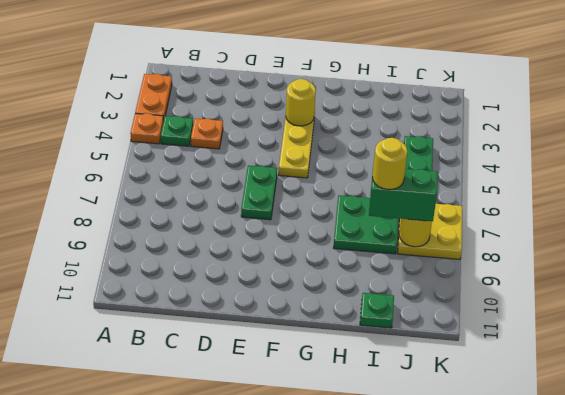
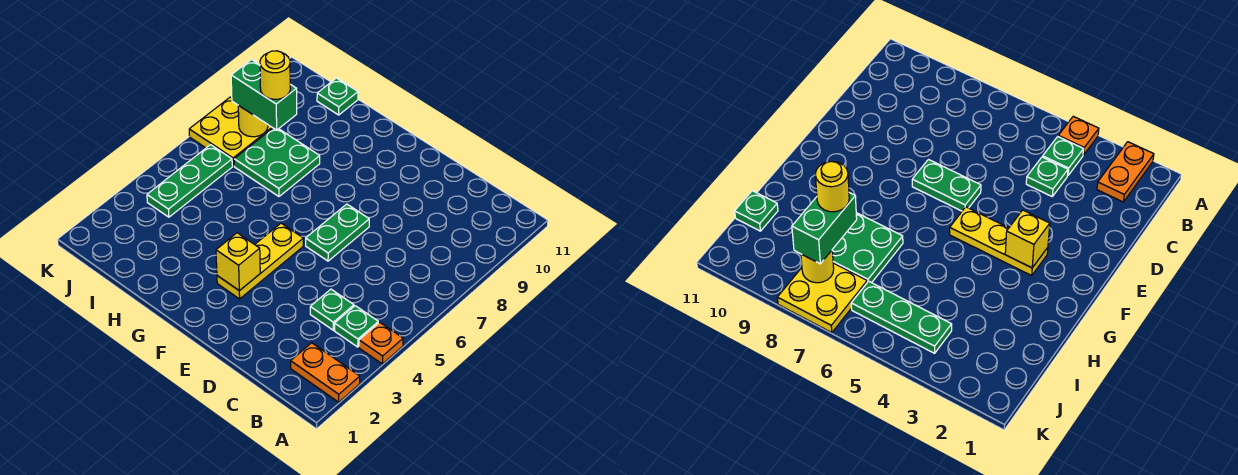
orange 1x2 plate [135,74,172,121] -> orange 1x2 plate turned to [291,343,360,402]
orange 1x1 plate [191,119,223,149] -> green 1x1 plate [310,289,354,330]
yellow 1x1 round brick [286,79,316,126] -> yellow 1x1 brick [216,233,260,291]

